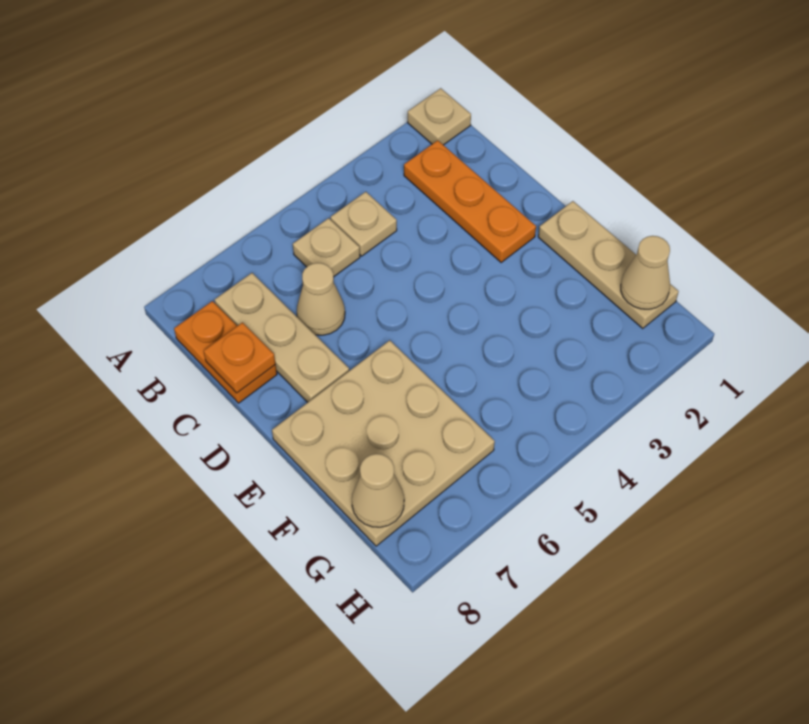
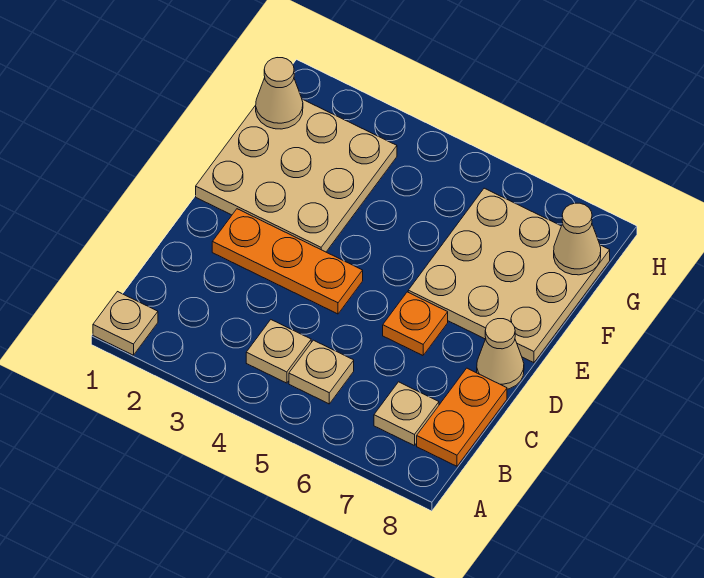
orange 1x3 plate [404,140,536,263] -> orange 1x3 plate turned to [212,209,363,314]
tan 1x3 plate [214,273,349,402] -> tan 1x1 plate [374,382,439,446]
tan 1x1 cone [297,263,345,335] -> tan 1x1 cone moved to [477,319,524,389]
orange 1x1 plate [204,322,275,393] -> orange 1x1 plate moved to [383,292,448,355]
tan 1x3 plate [538,201,679,329] -> tan 3x3 plate [196,99,397,252]

